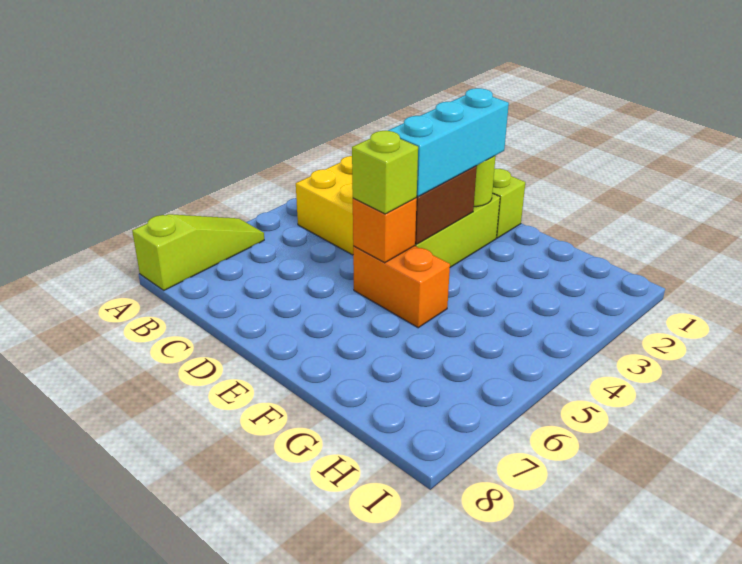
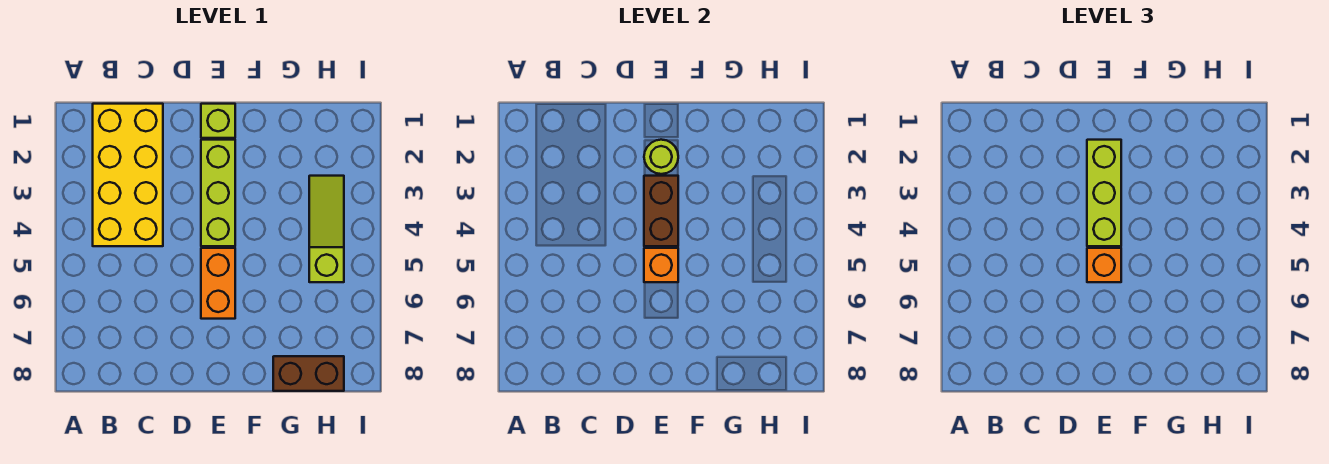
lime 1x3 slope [132,214,264,291] -> lime 1x3 slope moved to [309,176,344,282]
cyan 1x3 brick [388,88,509,196] -> lime 1x3 brick [1087,140,1121,246]
orange 1x2 brick [353,246,450,328] -> orange 1x2 brick turned to [201,248,235,319]
lime 1x1 brick [352,131,418,214] -> orange 1x1 brick [1087,248,1121,282]
none -> brown 1x2 brick [273,356,344,391]

